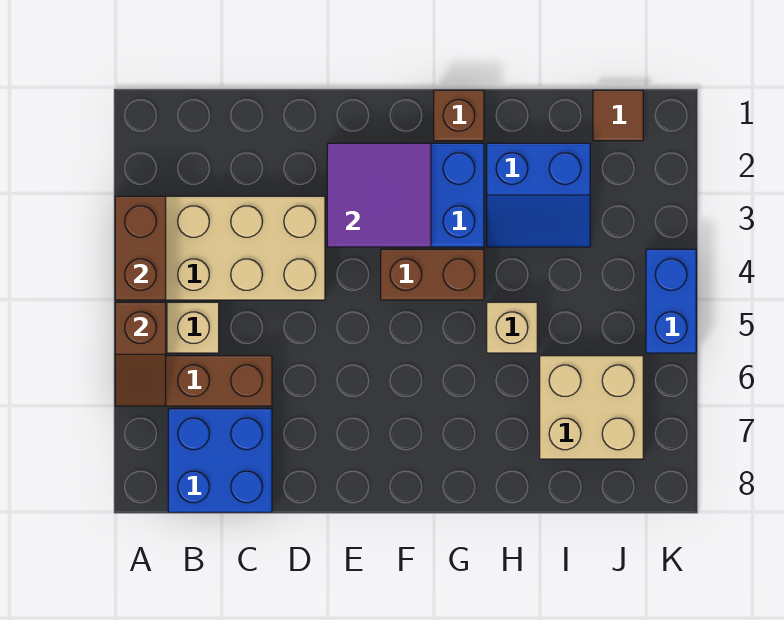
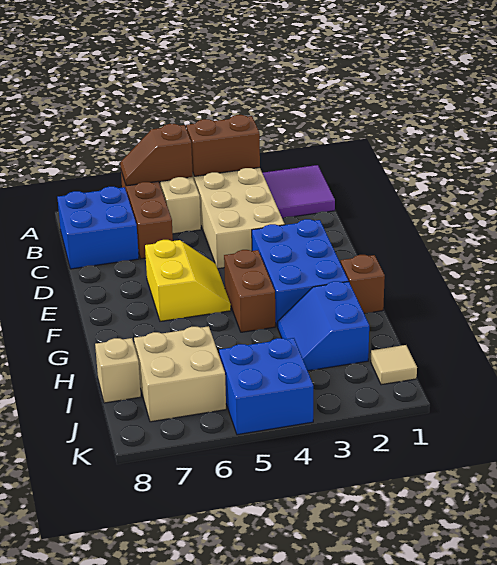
purple 2x2 tile [327,143,431,247] -> purple 2x2 tile moved to [263,165,335,218]
none -> yellow 2x2 slope [145,240,231,321]
tan 1x1 brick [487,302,537,353] -> tan 1x1 brick moved to [95,338,141,403]
brown 1x1 tile [593,90,643,141] -> tan 1x1 tile [371,345,417,385]
blue 1x2 brick [646,249,696,353] -> blue 2x2 brick [219,338,313,435]

